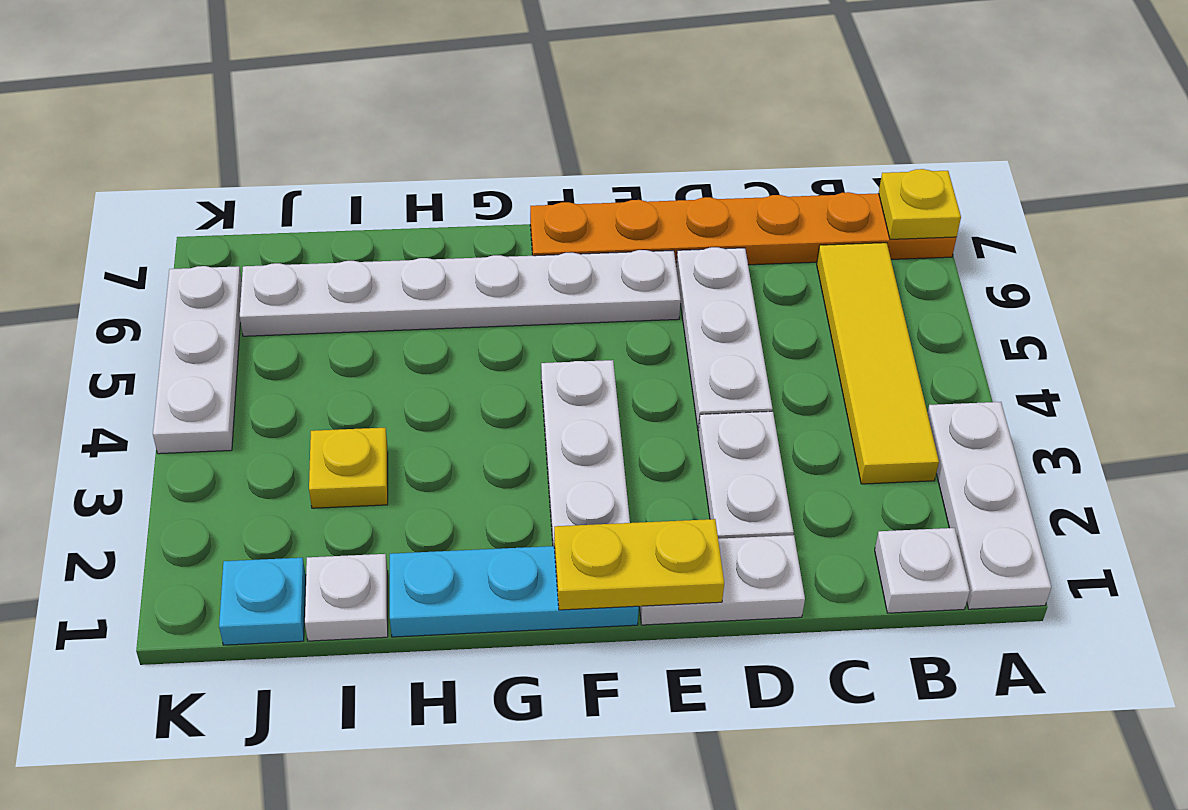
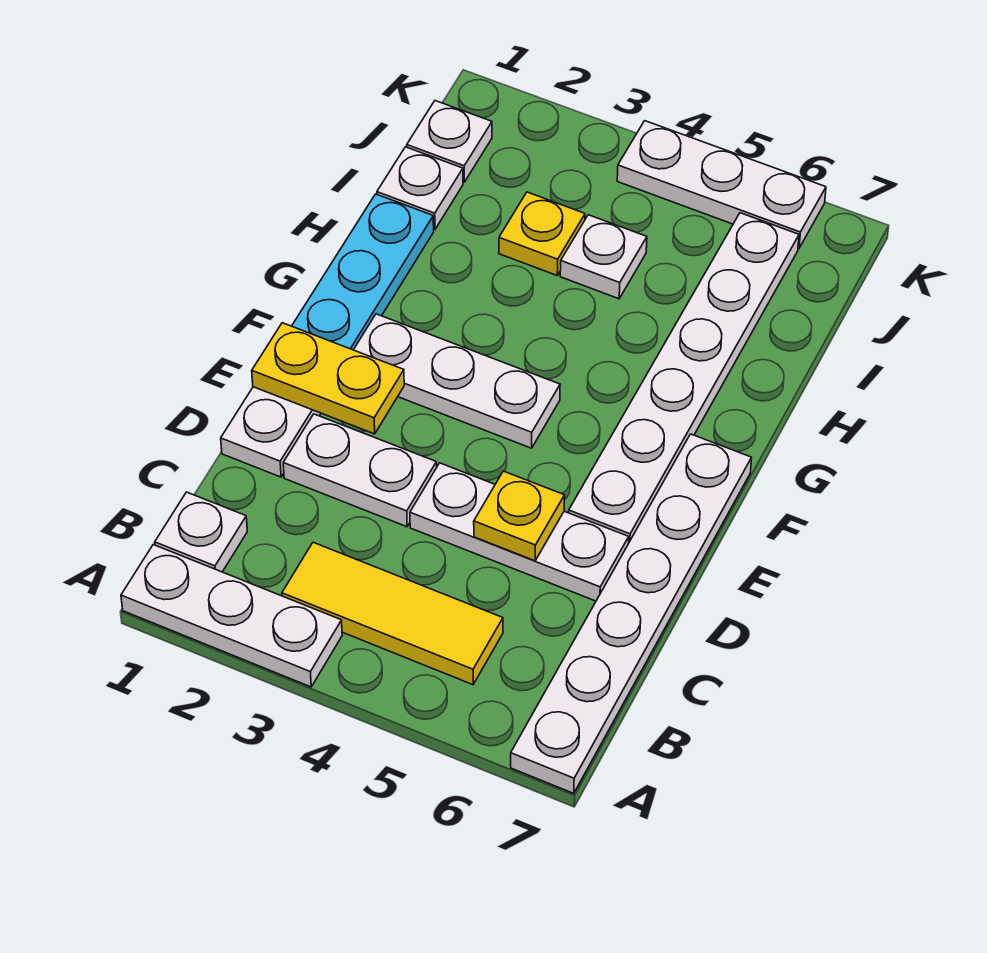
orange 1x6 plate [530,192,956,265] -> white 1x6 plate [511,434,752,793]
yellow 1x1 plate [879,169,961,239] -> yellow 1x1 plate moved to [474,471,565,561]
yellow 1x4 tile [817,243,939,484] -> yellow 1x3 tile [282,542,503,685]
yellow 1x2 plate [554,519,724,610] -> yellow 1x2 plate turned to [252,323,404,434]
none -> white 1x1 plate [560,215,647,299]
cyan 1x1 plate [219,558,306,645] -> white 1x1 plate [407,101,492,182]

